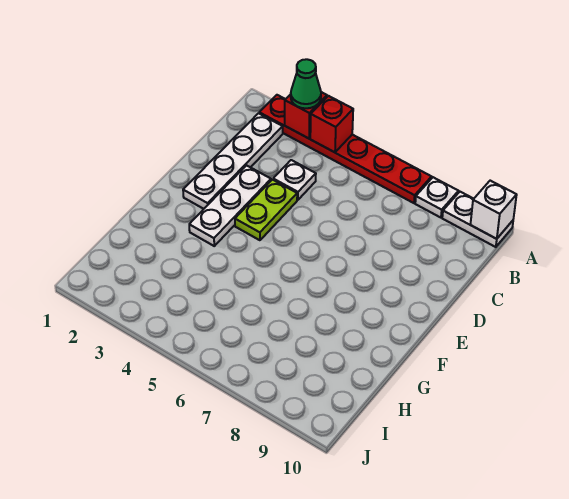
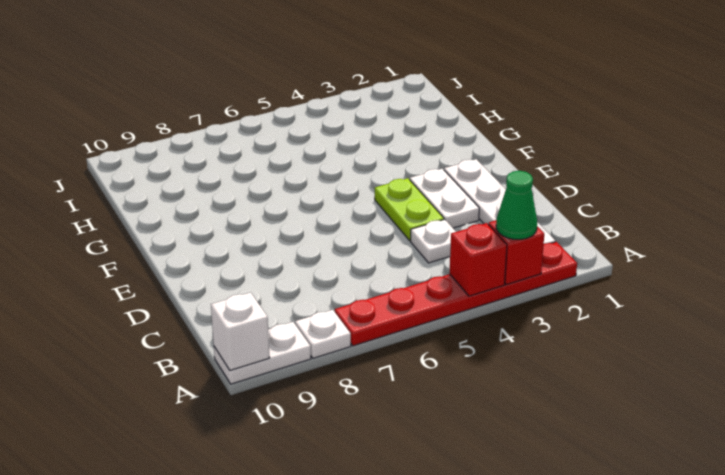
white 1x3 plate [189,165,271,246] -> white 1x2 plate [410,169,479,228]

